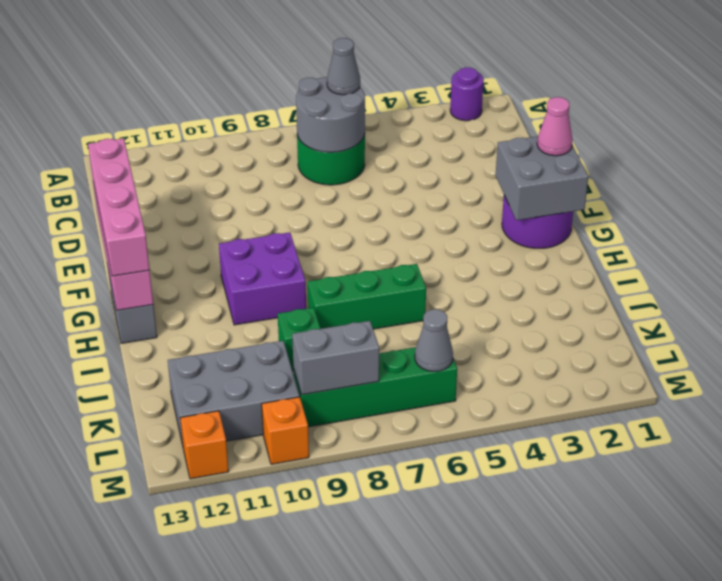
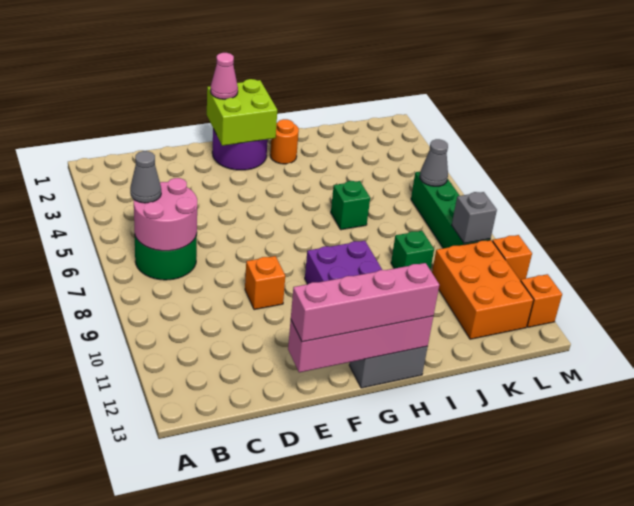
purple 1x1 round brick [450,67,484,121] -> none
grey 2x2 round brick [296,77,365,152] -> pink 2x2 round brick [134,178,197,251]
none -> orange 1x1 brick [245,256,285,310]
grey 2x2 brick [496,136,588,220] -> lime 2x2 brick [207,79,277,146]
none -> orange 1x1 round brick [270,119,299,164]
green 1x3 brick [308,264,426,329] -> green 1x1 brick [331,181,370,230]
grey 2x3 brick [168,341,300,445] -> orange 2x3 brick [432,240,534,339]
grey 1x2 brick [292,321,379,395] -> grey 1x1 brick [452,192,497,243]

